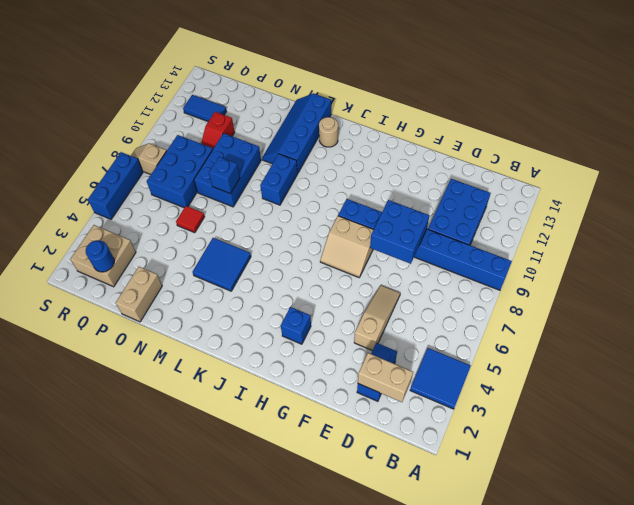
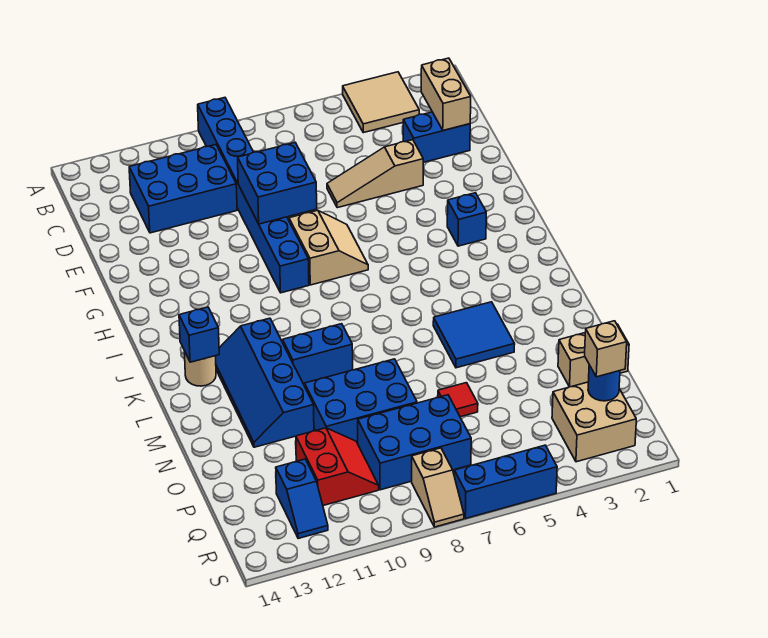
blue 2x2 tile [410,348,471,409] -> tan 2x2 tile [343,72,419,133]
blue 2x4 slope [262,93,331,173] -> blue 2x4 slope turned to [215,318,314,447]
blue 1x1 brick [209,157,240,193] -> blue 1x1 brick moved to [179,307,219,362]
red 1x2 slope [201,112,235,149] -> red 2x2 slope [296,428,379,506]
none -> tan 1x1 brick [585,321,627,377]
blue 1x2 tile [183,95,226,121] -> blue 1x2 slope [276,459,328,538]

